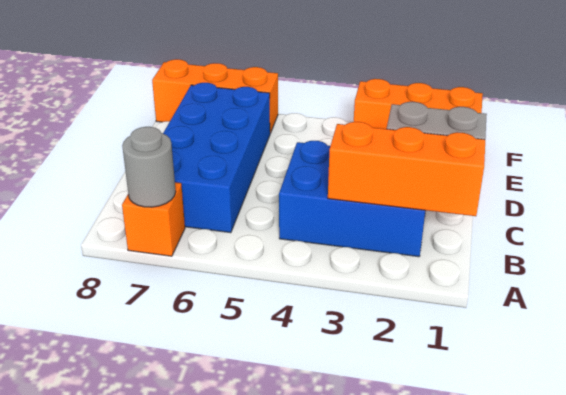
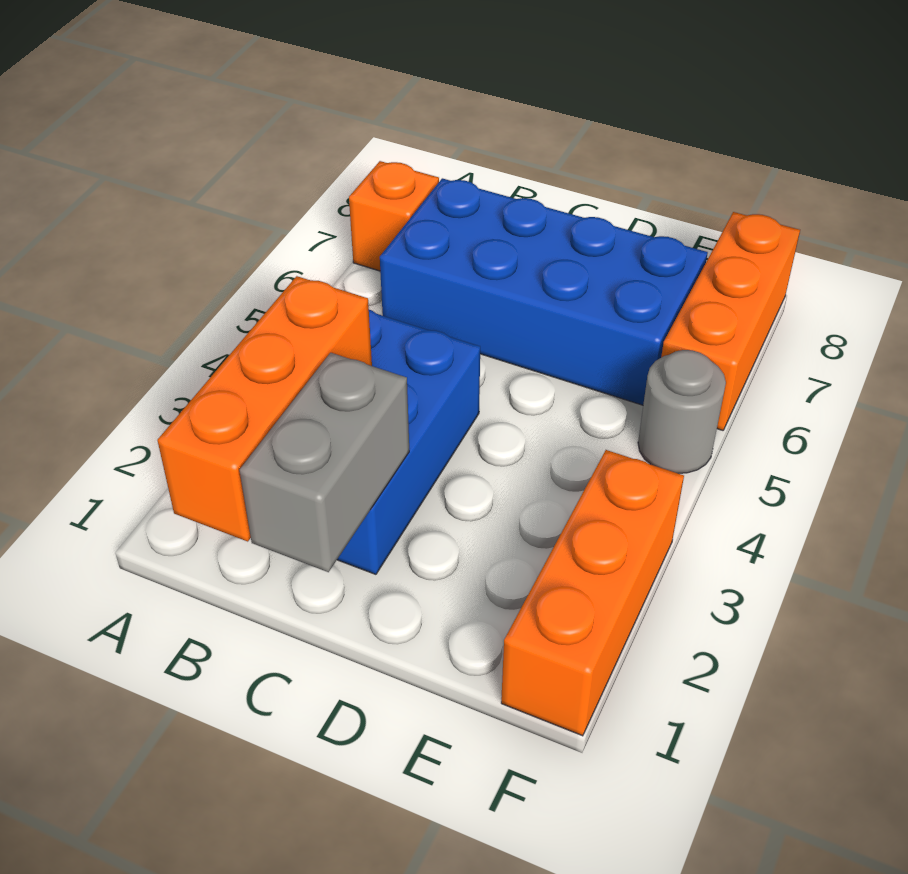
grey 1x1 round brick [122,127,176,207] -> grey 1x1 round brick moved to [638,350,726,473]

